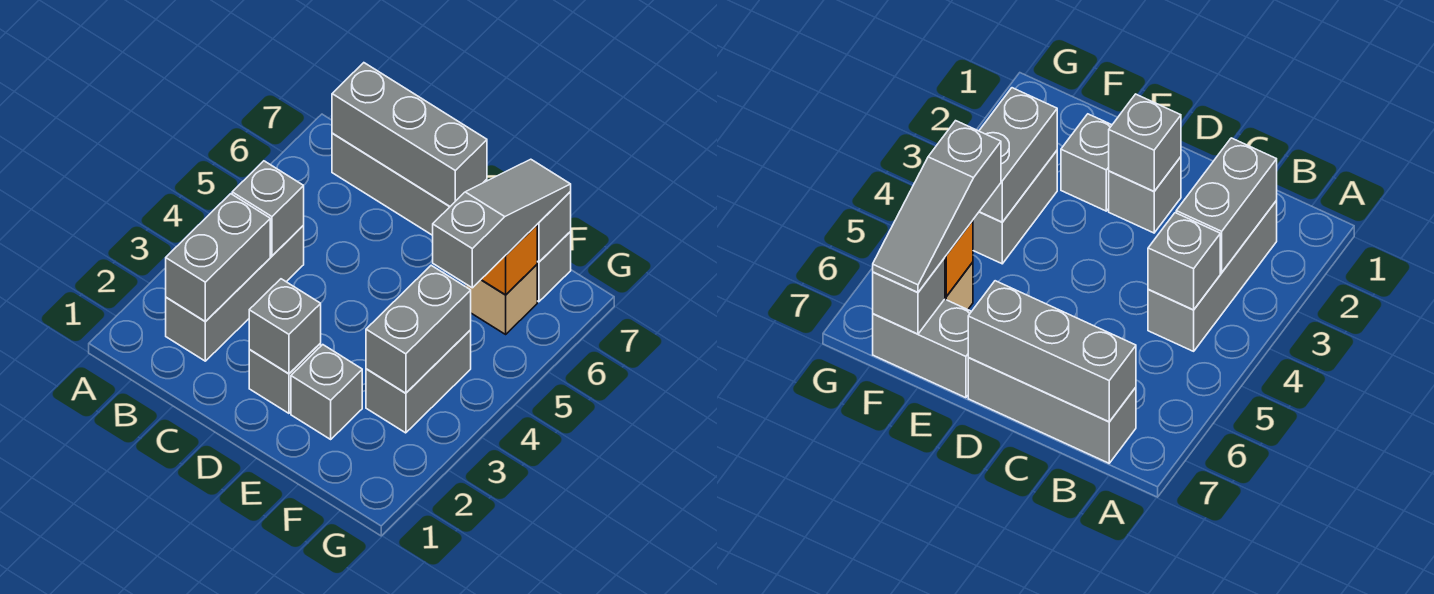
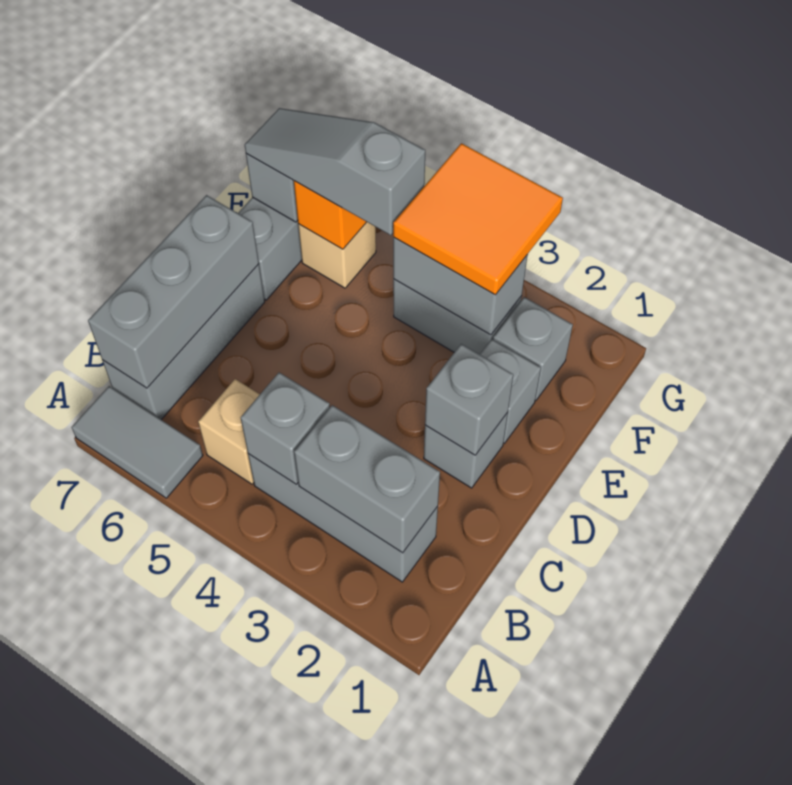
none -> grey 1x2 tile [72,386,203,498]
none -> tan 1x1 brick [198,379,260,484]
none -> grey 1x1 brick [493,297,573,400]
none -> orange 2x2 tile [393,143,563,295]

